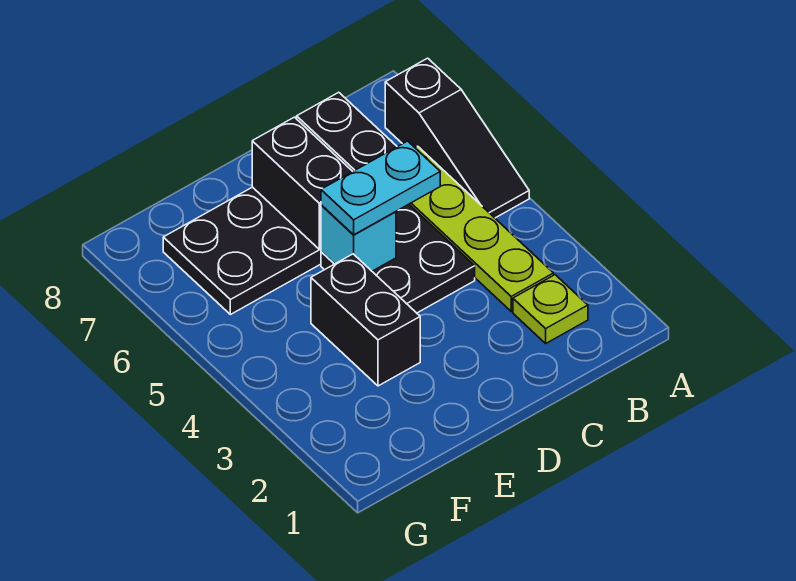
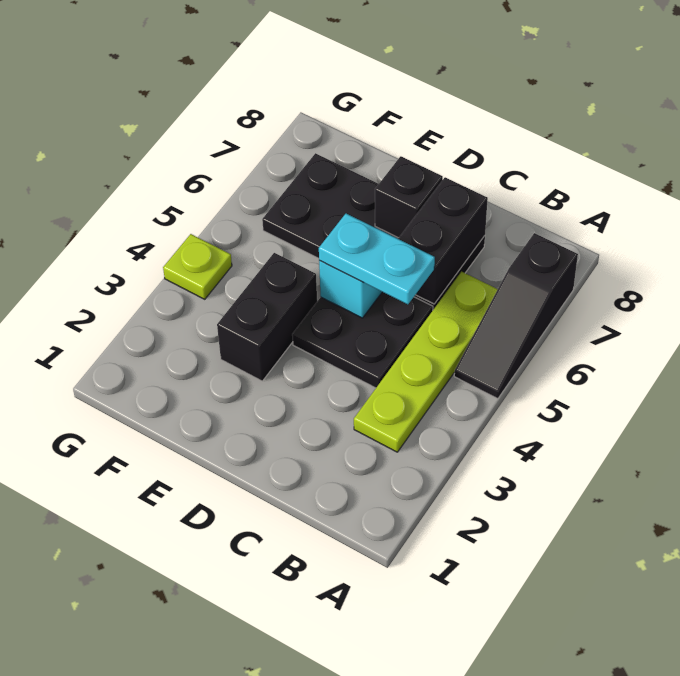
lime 1x1 plate [513,275,588,343] -> lime 1x1 plate moved to [163,234,232,299]
black 1x2 brick [252,117,353,249] -> black 1x1 brick [375,156,443,238]

